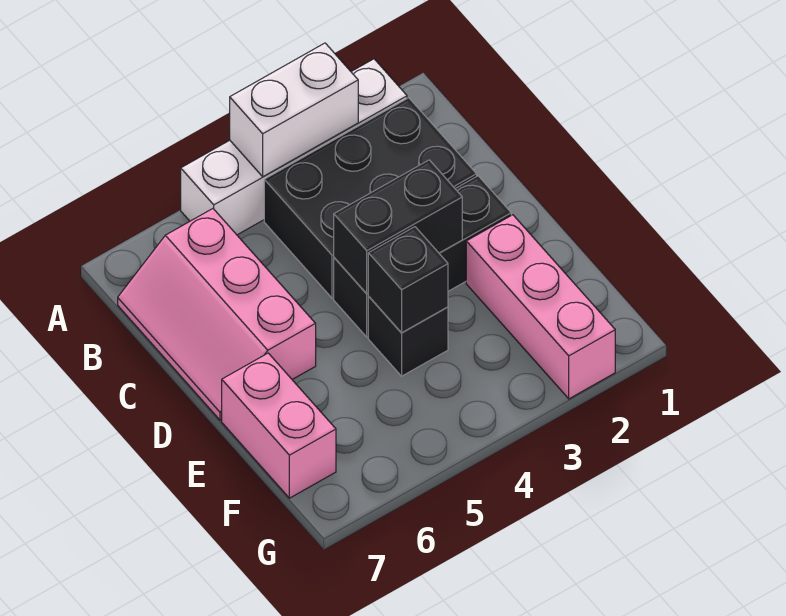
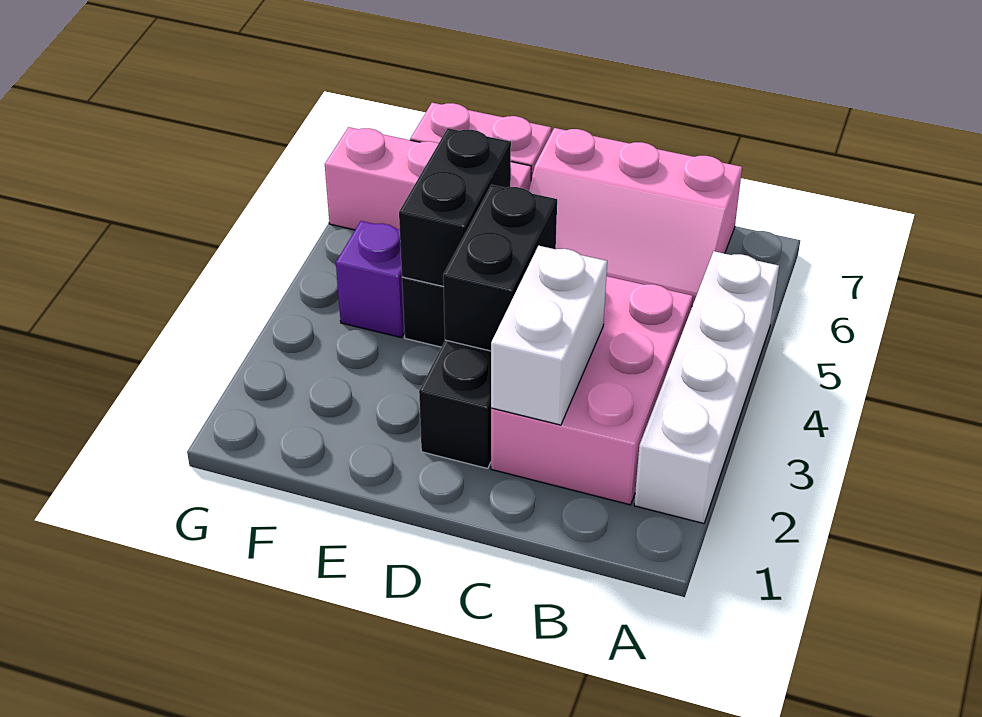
white 1x2 brick [230,43,358,177] -> white 1x2 brick moved to [491,246,607,425]
black 2x3 brick [264,98,477,298] -> pink 2x3 brick [491,276,693,505]
pink 2x3 slope [118,209,316,420] -> pink 2x3 slope turned to [529,128,742,306]
pink 1x3 brick [466,215,615,399] -> pink 1x3 brick moved to [325,127,531,230]
black 1x1 brick [368,227,448,333] -> black 1x2 brick [399,128,511,287]
none -> purple 1x1 brick [336,221,404,338]

